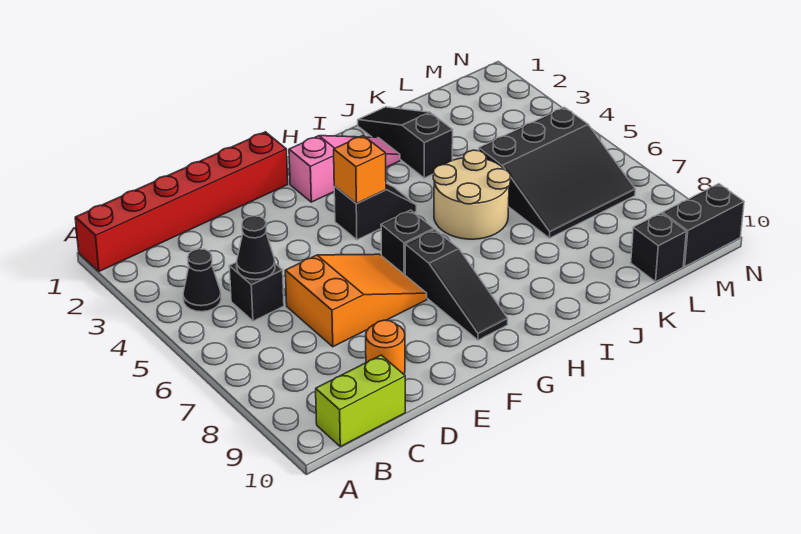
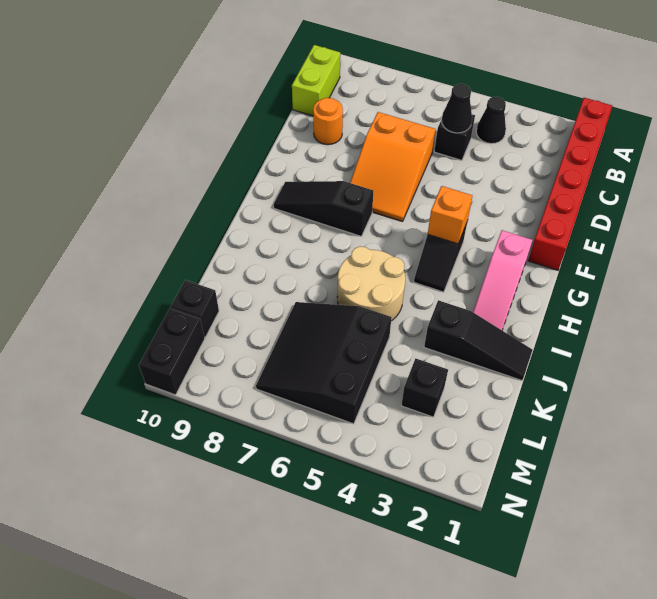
black 1x1 brick [381,210,434,275] -> black 1x1 brick moved to [401,359,448,417]

